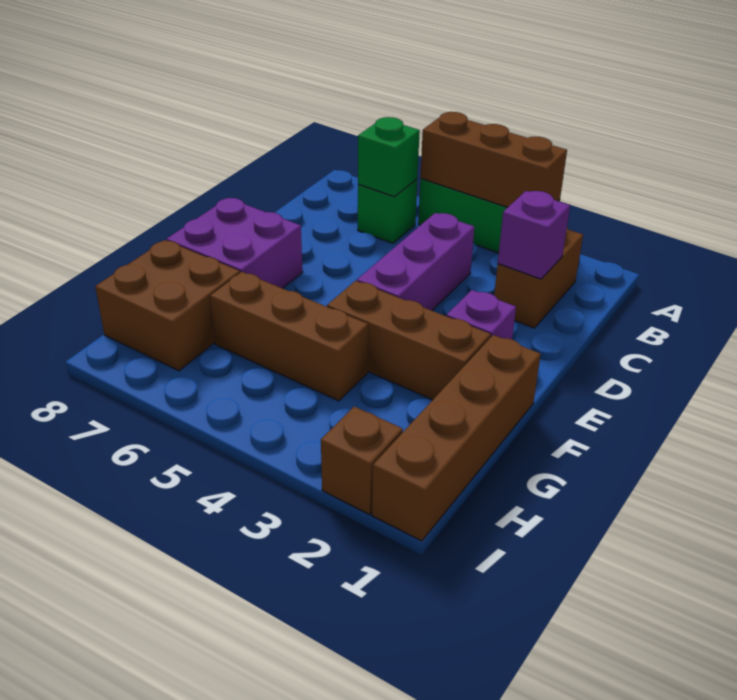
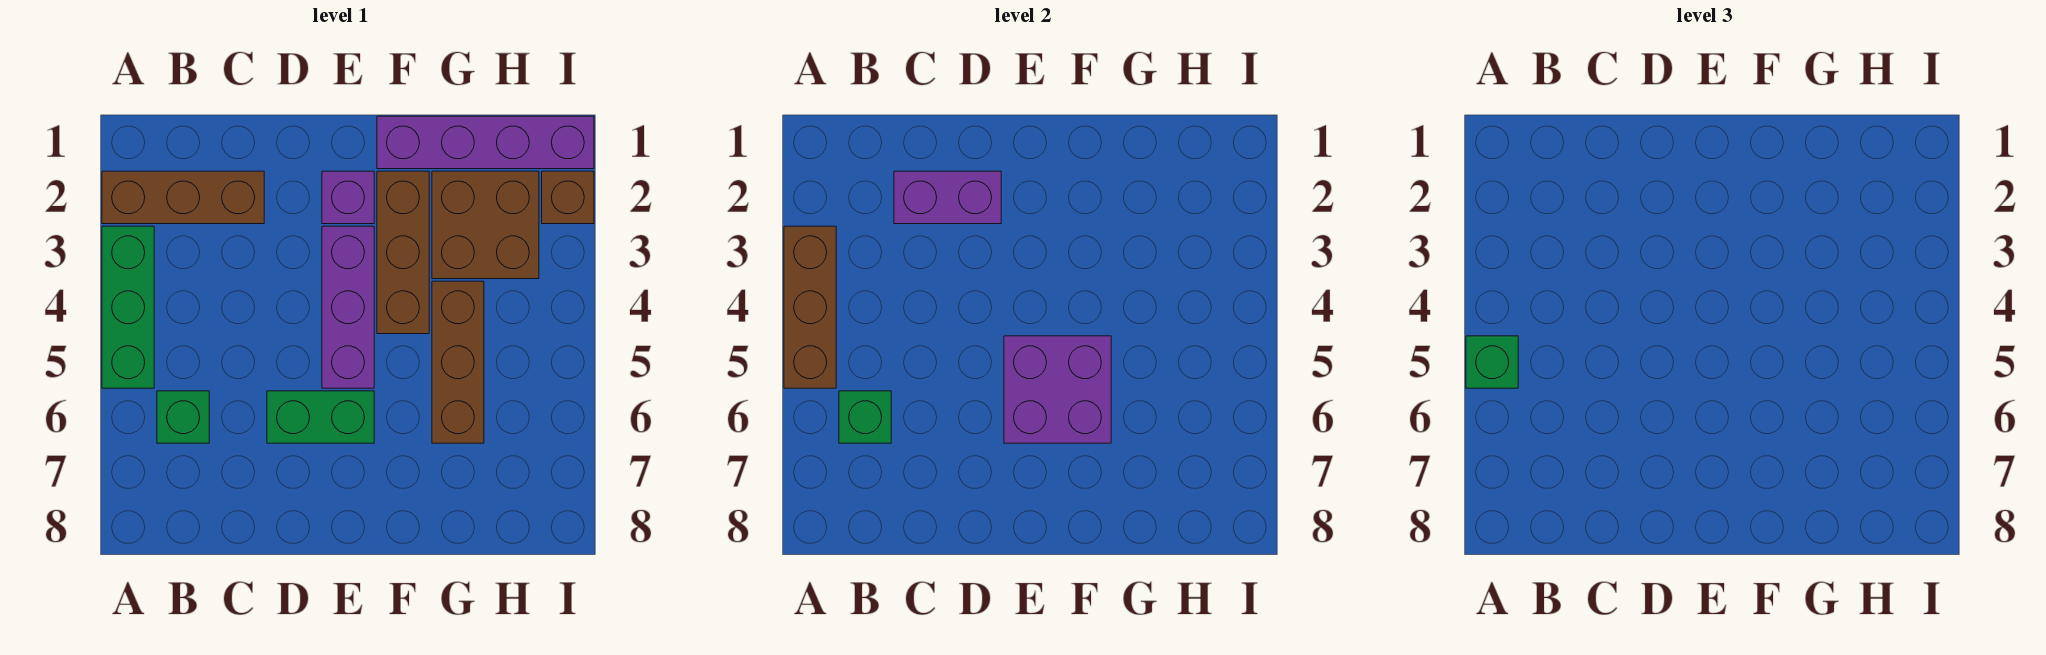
none -> green 1x1 brick [1466,336,1518,388]
brown 1x2 brick [494,228,583,328] -> brown 1x3 brick [102,171,264,224]
purple 1x1 brick [498,191,570,279] -> purple 1x2 brick [894,171,1001,224]
purple 1x3 brick [357,213,474,311] -> purple 1x3 brick turned to [322,226,374,388]
none -> green 1x2 brick [267,391,374,443]
purple 2x2 brick [166,198,303,288] -> purple 2x2 brick moved to [1004,336,1111,443]
brown 1x4 brick [372,335,541,541] -> purple 1x4 brick [377,116,594,169]
brown 2x2 brick [95,240,240,371] -> brown 2x2 brick moved to [432,171,539,279]

